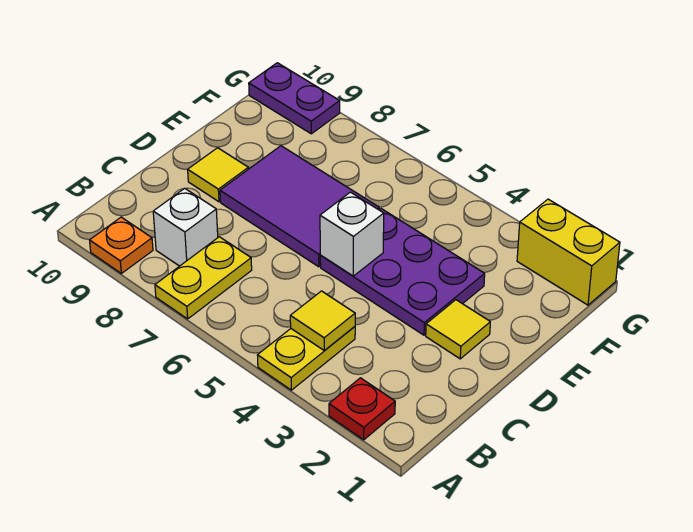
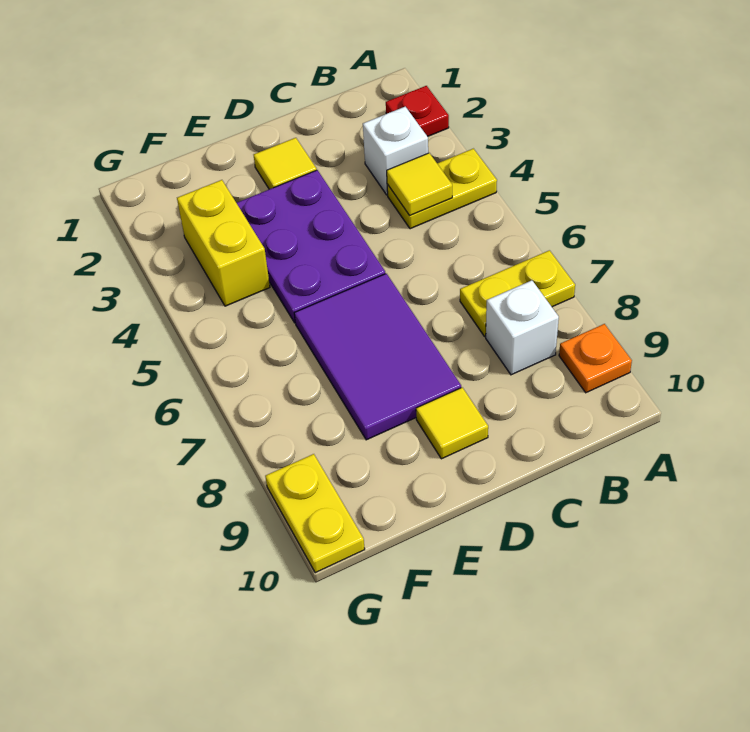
white 1x1 brick [320,192,384,276] -> white 1x1 brick moved to [363,107,428,195]
yellow 1x2 brick [517,199,620,305] -> yellow 1x2 brick moved to [177,180,270,306]
purple 1x2 plate [249,63,340,134] -> yellow 1x2 plate [265,454,365,573]

